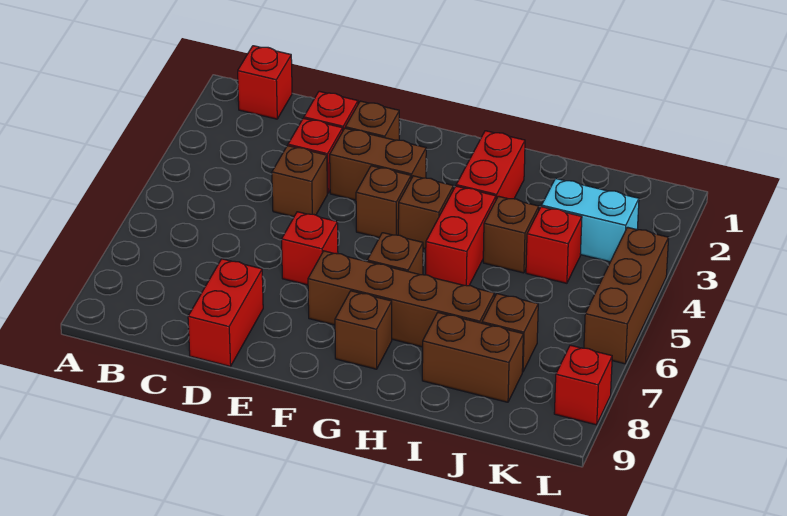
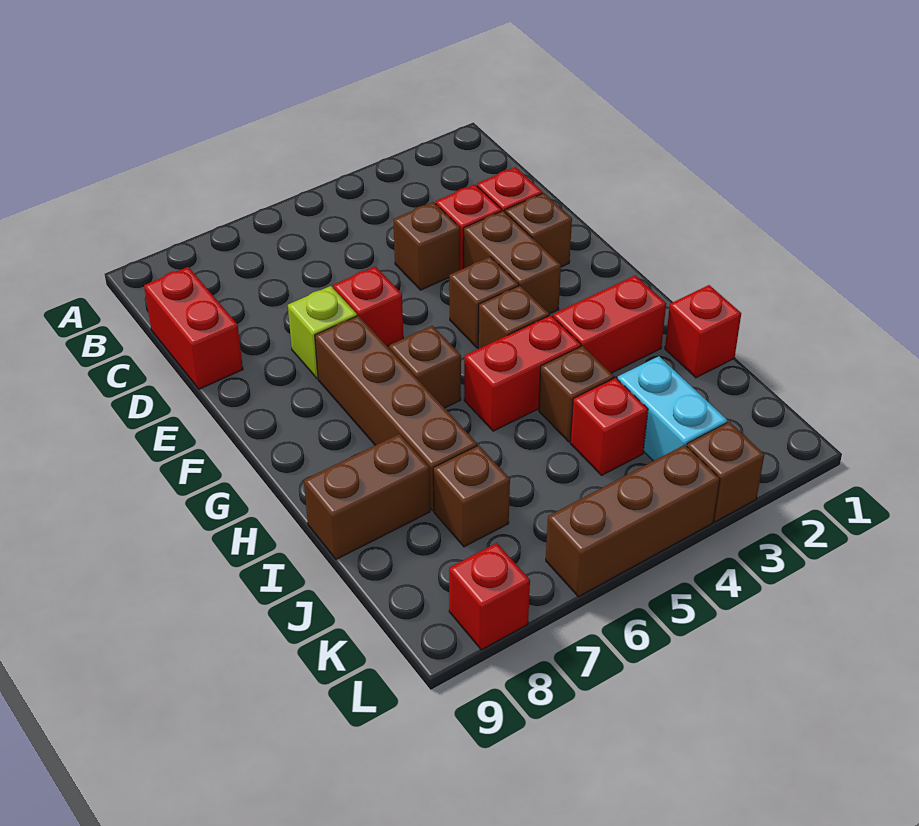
red 1x1 brick [238,46,292,119] -> red 1x1 brick moved to [665,285,741,378]
red 1x2 brick [188,259,263,367] -> red 1x2 brick turned to [144,267,243,389]
none -> lime 1x1 brick [288,286,357,379]
brown 1x1 brick [335,291,392,369] -> brown 1x1 brick moved to [687,422,764,522]
brown 1x2 brick [422,313,523,402] -> brown 1x2 brick turned to [304,434,430,559]

